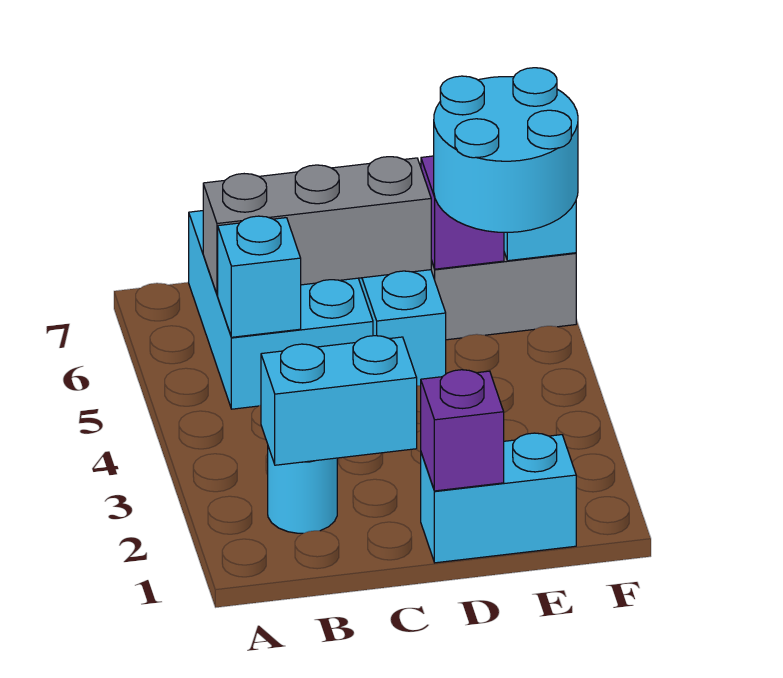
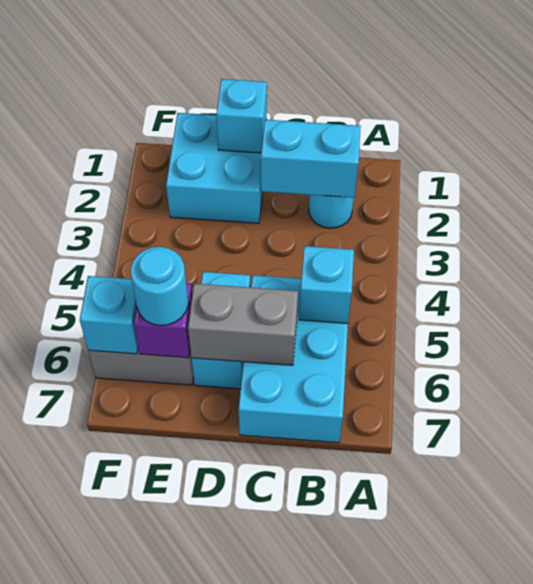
grey 1x3 brick [203,157,432,295] -> grey 1x2 brick [188,284,298,365]
cyan 1x2 brick [421,433,576,563] -> cyan 2x2 brick [166,113,262,223]
purple 1x1 brick [421,370,504,491] -> cyan 1x1 brick [216,79,267,153]
cyan 2x2 round brick [434,68,578,232] -> cyan 1x1 round brick [131,247,188,326]

